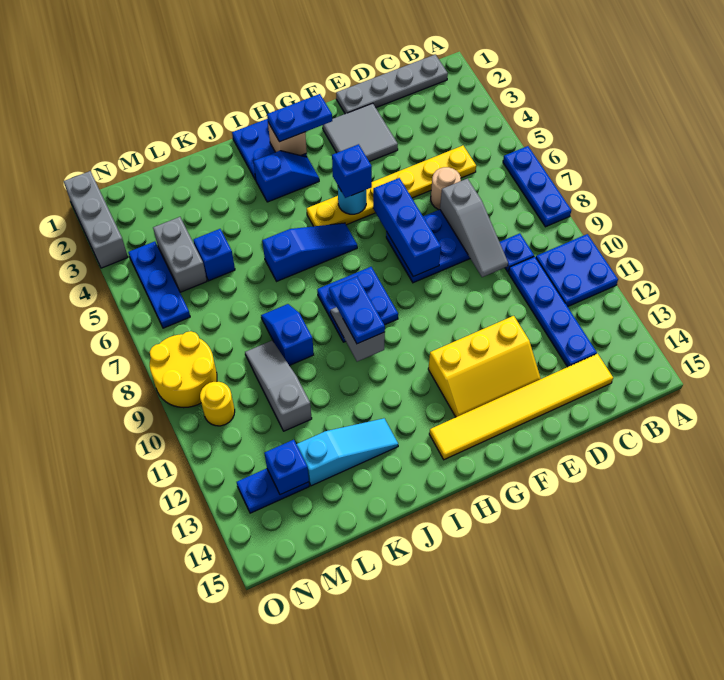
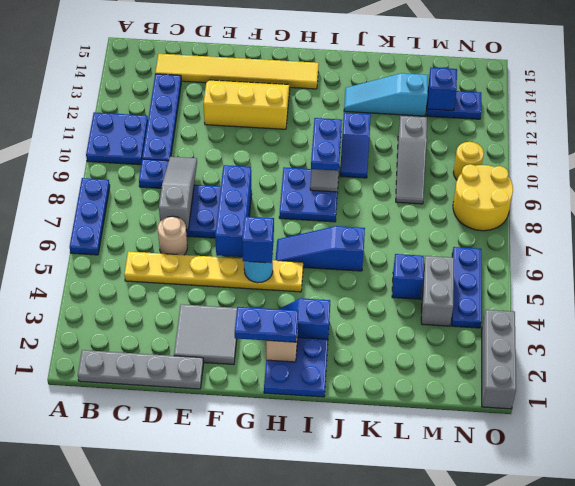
blue 1x2 slope [261,304,314,366] -> blue 1x2 slope moved to [340,113,371,178]

